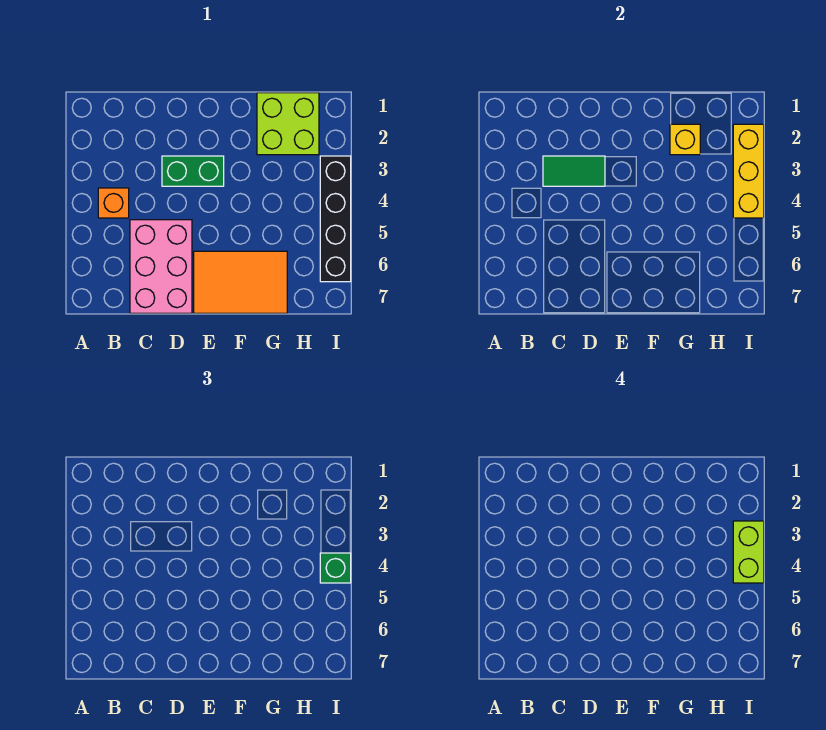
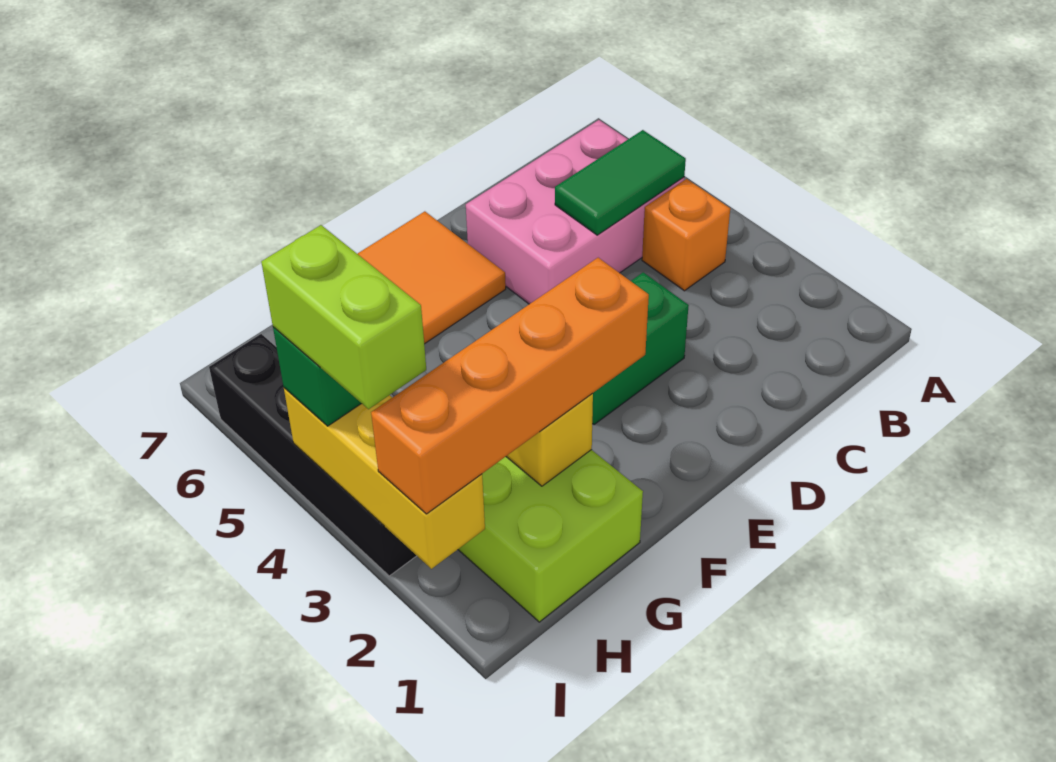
green 1x2 tile [543,156,605,186] -> green 1x2 tile moved to [555,130,686,235]
pink 2x3 brick [130,220,192,313] -> pink 2x3 brick turned to [466,120,684,304]
none -> orange 1x4 brick [371,258,649,514]

